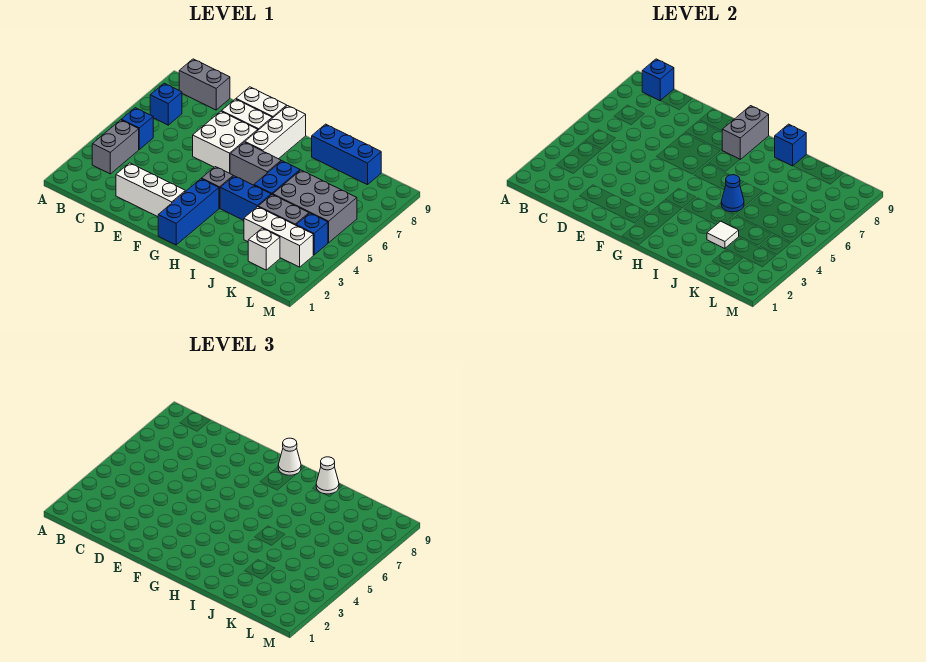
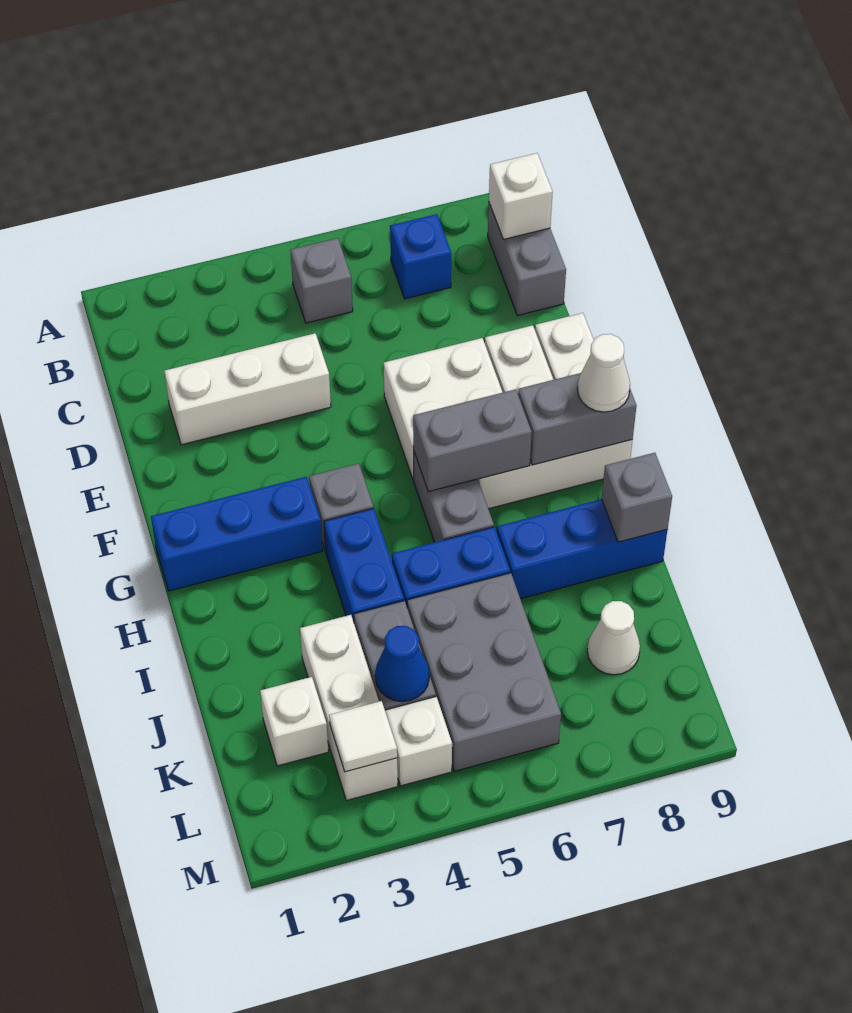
grey 1x2 brick [92,120,139,174] -> grey 1x2 brick moved to [413,389,532,492]
blue 1x1 brick [121,108,153,149] -> grey 1x1 brick [290,238,353,323]
blue 1x1 brick [642,59,674,101] -> white 1x1 brick [489,153,553,239]
white 1x3 brick [116,163,185,217] -> white 1x3 brick turned to [164,333,331,445]
blue 1x1 cone [721,175,744,212] -> blue 1x1 cone moved to [375,626,429,702]
blue 1x3 brick [312,124,381,185] -> blue 1x3 brick turned to [497,499,667,599]
blue 1x1 brick [775,124,806,166] -> grey 1x1 brick [602,453,672,542]
white 1x1 cone [316,457,339,494] -> white 1x1 cone moved to [587,601,640,675]
white 1x1 tile [707,221,739,249] -> white 1x1 tile moved to [329,701,397,772]
blue 1x1 brick [296,213,328,255] -> white 1x1 brick [385,697,452,786]

